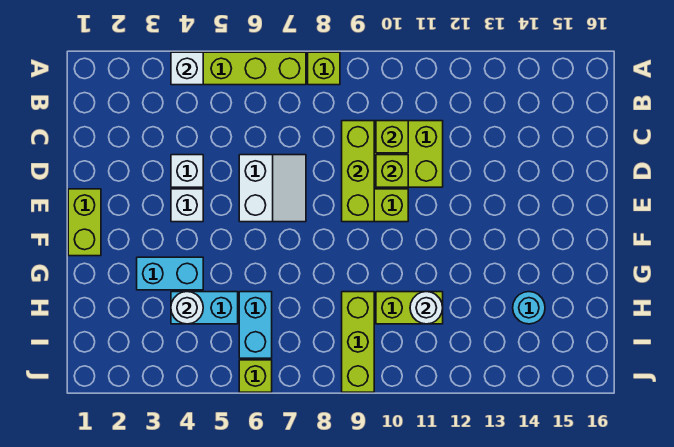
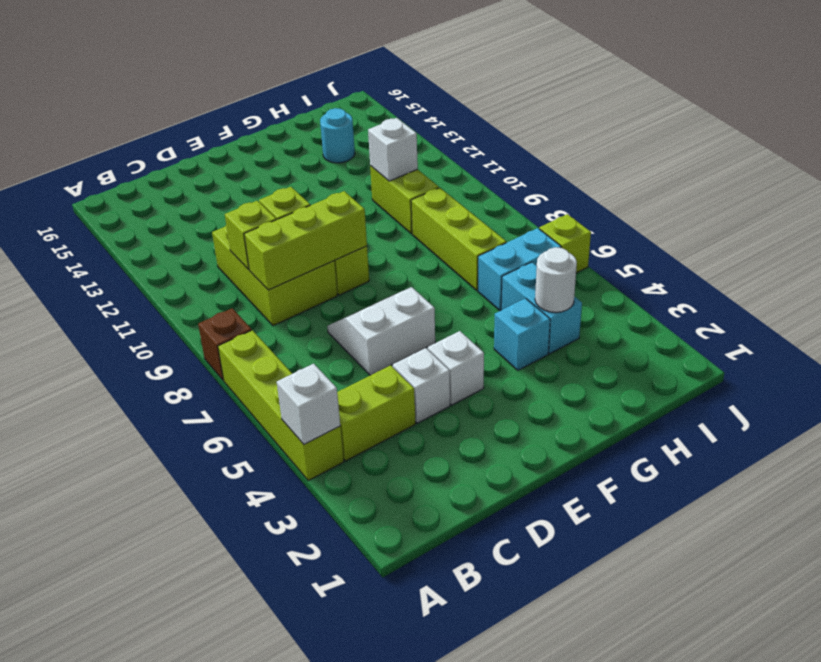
lime 1x1 brick [308,52,340,85] -> brown 1x1 brick [198,308,252,380]
lime 1x2 brick [68,189,101,256] -> lime 1x2 brick moved to [337,365,416,461]
cyan 1x2 brick [137,257,203,290] -> cyan 1x1 brick [494,298,550,370]
lime 1x3 brick [342,292,374,392] -> lime 1x3 brick turned to [411,187,506,290]
white 1x1 round brick [410,292,443,324] -> white 1x1 brick [368,118,418,181]

